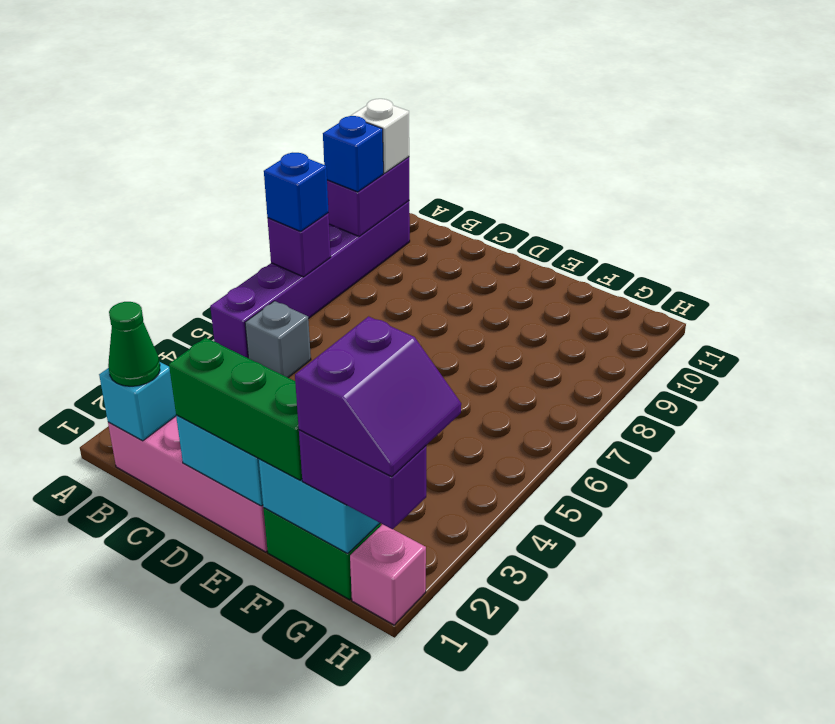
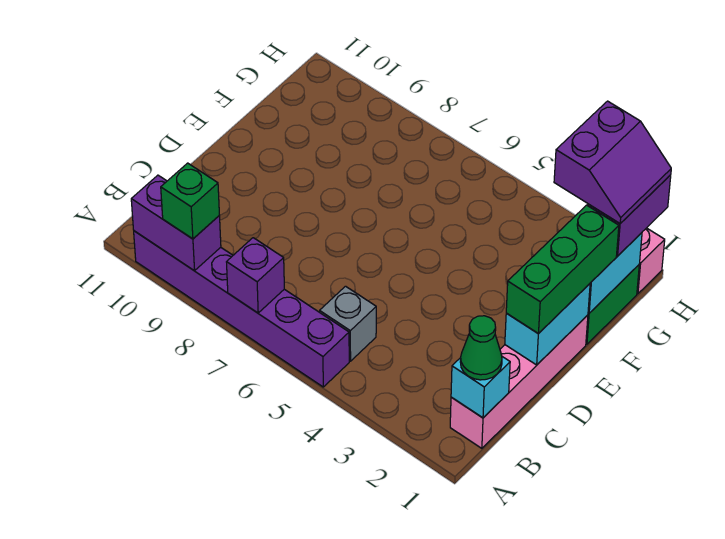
blue 1x1 brick [264,153,328,231] -> none
blue 1x1 brick [323,116,383,192] -> green 1x1 brick [161,163,219,239]
white 1x1 brick [351,99,409,173] -> none
purple 2x2 slope [295,316,461,477] -> purple 2x2 slope turned to [554,101,671,223]

